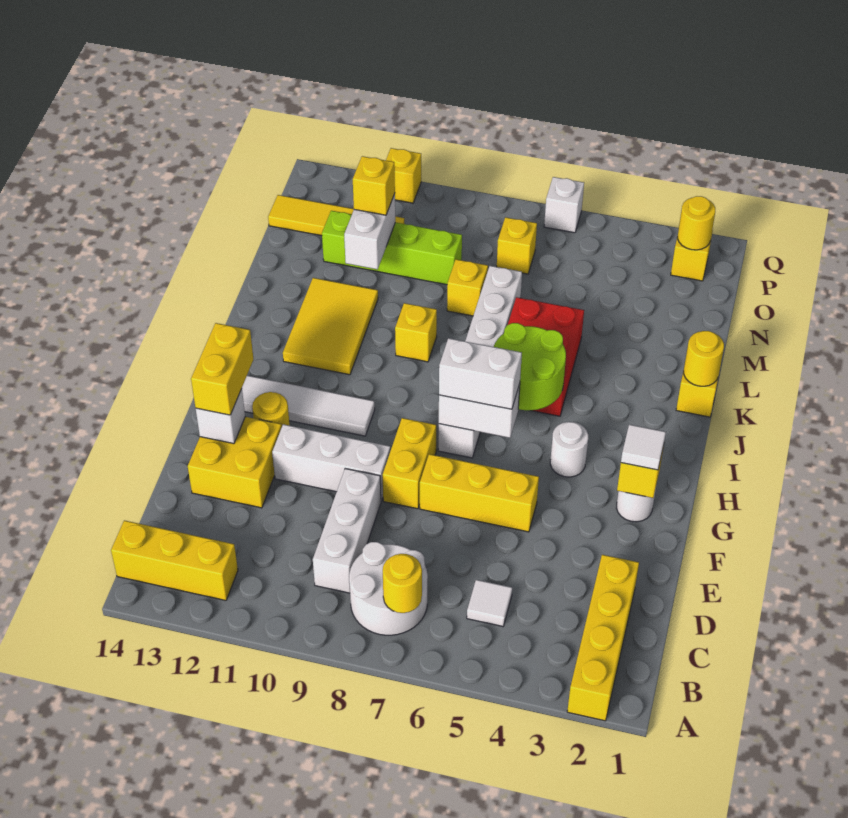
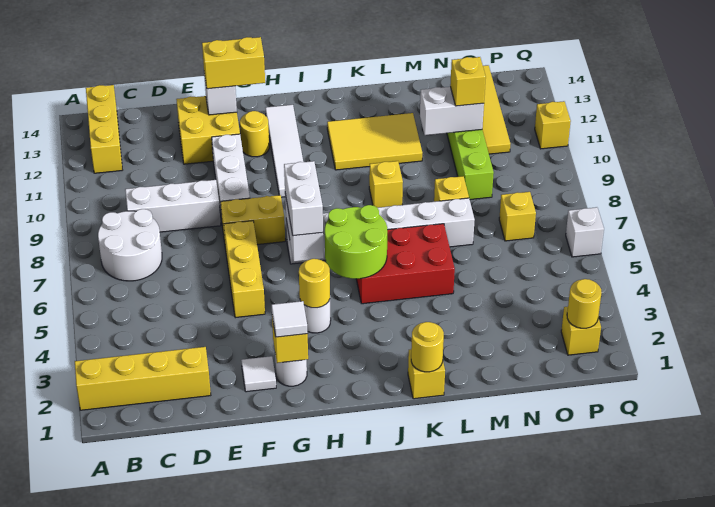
yellow 1x1 round brick [383,554,422,613] -> yellow 1x1 round brick moved to [299,259,330,308]
white 1x1 tile [467,580,512,626] -> white 1x1 tile moved to [241,356,276,392]

